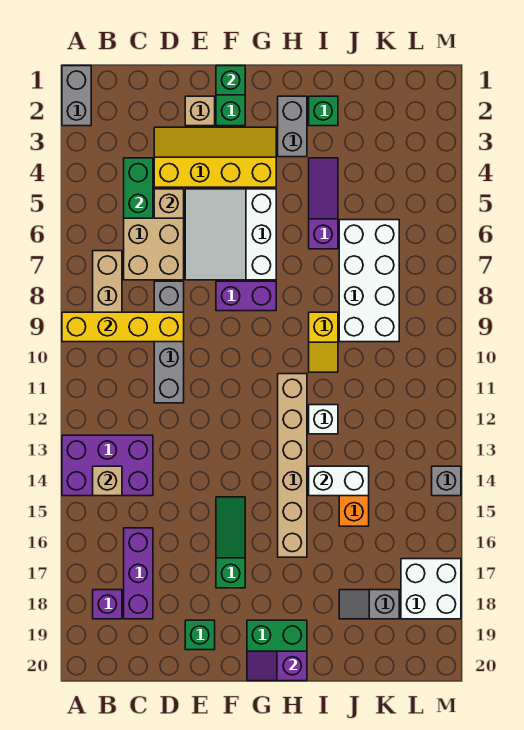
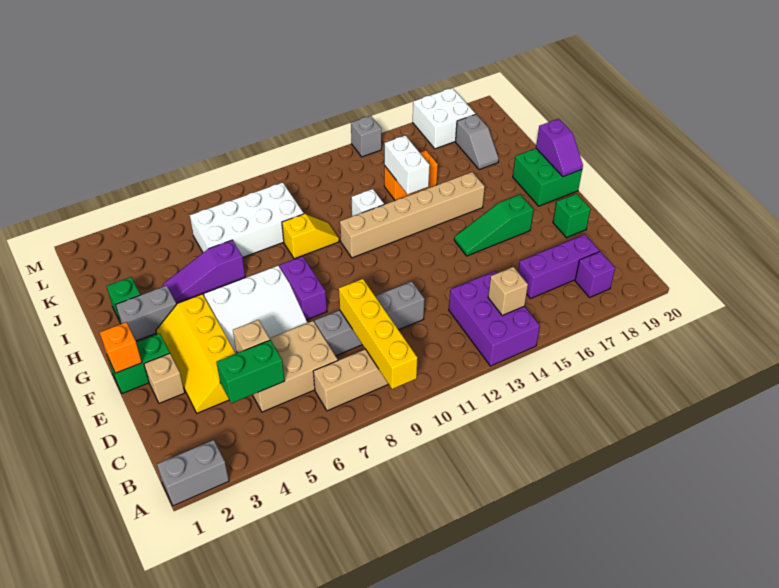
green 1x1 brick [216,66,245,95] -> orange 1x1 brick [100,322,142,373]

